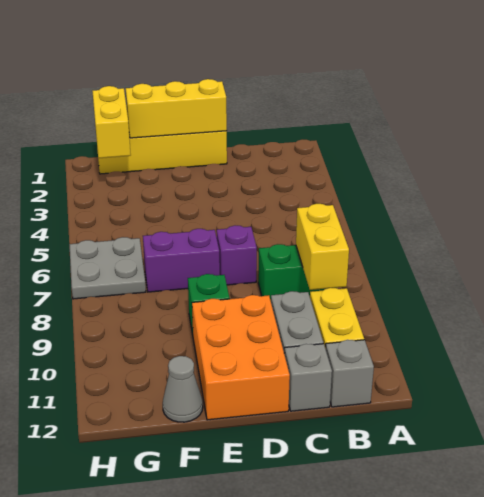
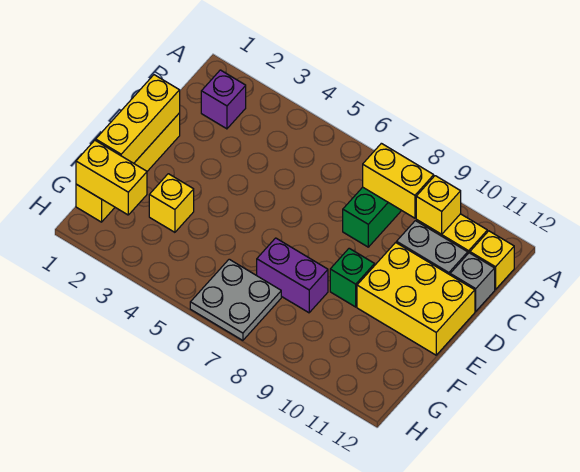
none -> yellow 1x1 brick [416,176,461,234]
grey 1x1 brick [326,340,374,407] -> yellow 1x1 brick [470,231,514,290]
purple 1x1 brick [217,225,257,285] -> purple 1x1 brick moved to [201,70,246,129]
orange 2x3 brick [192,295,290,420] -> yellow 2x3 brick [357,243,475,355]
purple 1x2 brick [143,229,220,292] -> purple 1x2 brick turned to [257,238,328,313]
none -> yellow 1x1 brick [149,174,194,232]
grey 1x1 cone [163,356,203,422] -> none

